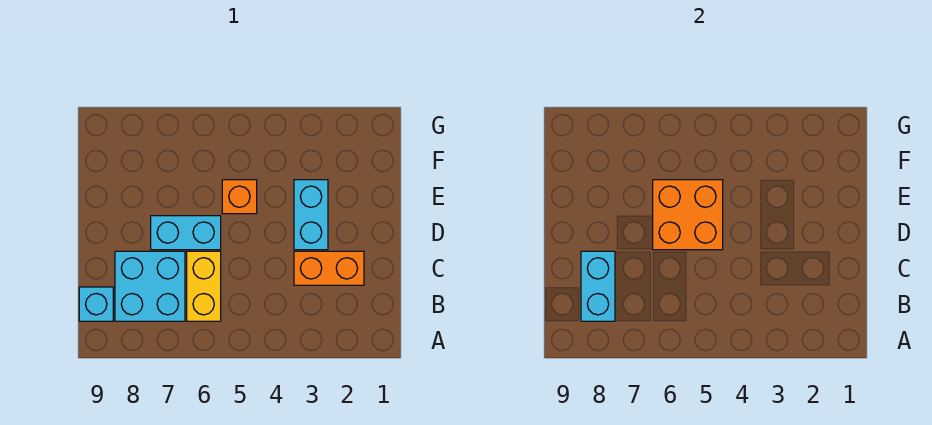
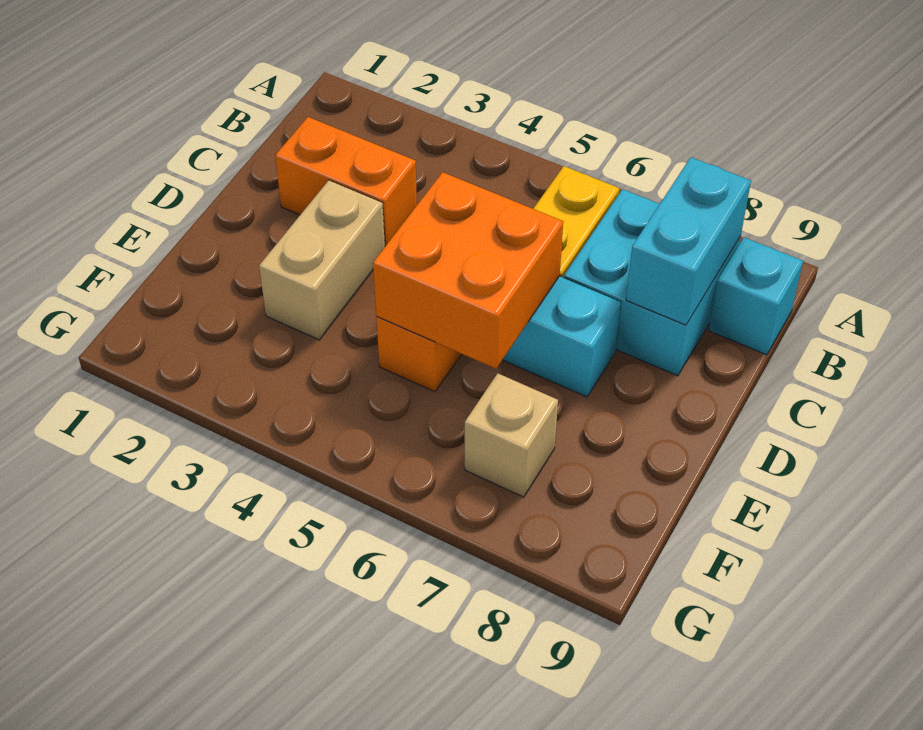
cyan 1x2 brick [294,180,328,250] -> tan 1x2 brick [259,180,385,340]
none -> tan 1x1 brick [465,374,558,497]

